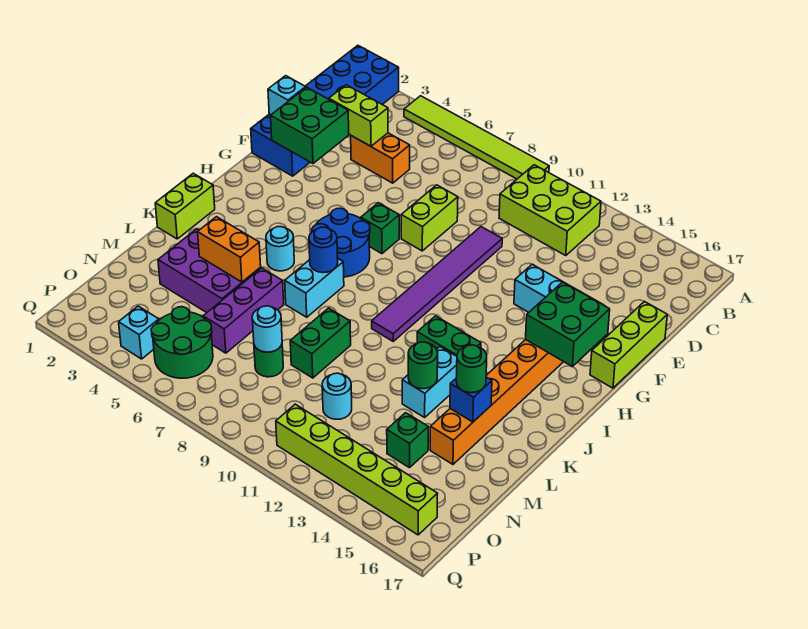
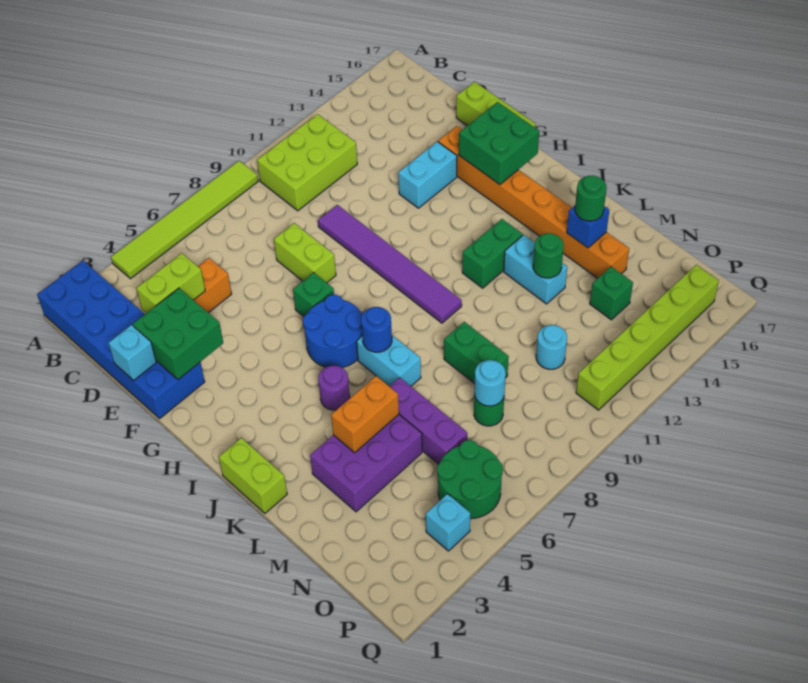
cyan 1x1 round brick [266,227,294,271] -> purple 1x1 round brick [318,366,350,410]

